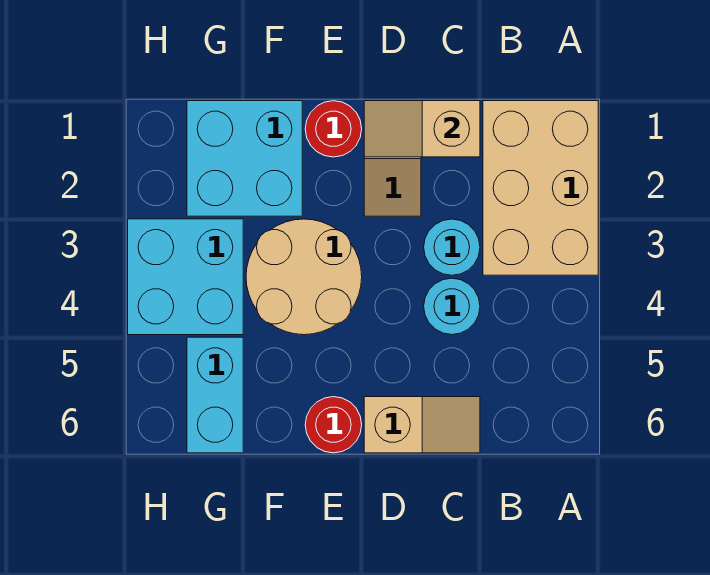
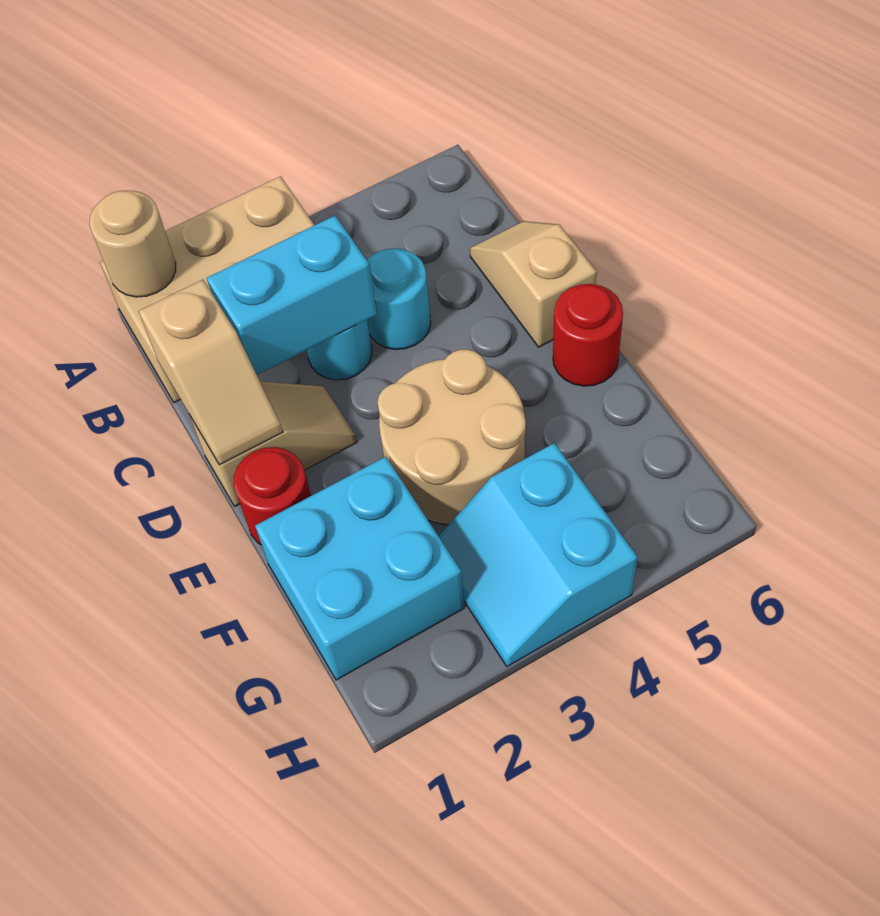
none -> tan 1x1 round brick [89,191,176,297]
cyan 2x2 brick [128,219,243,335] -> cyan 2x2 slope [439,443,638,666]
cyan 1x2 brick [187,337,243,453] -> cyan 1x2 brick moved to [207,216,377,375]

